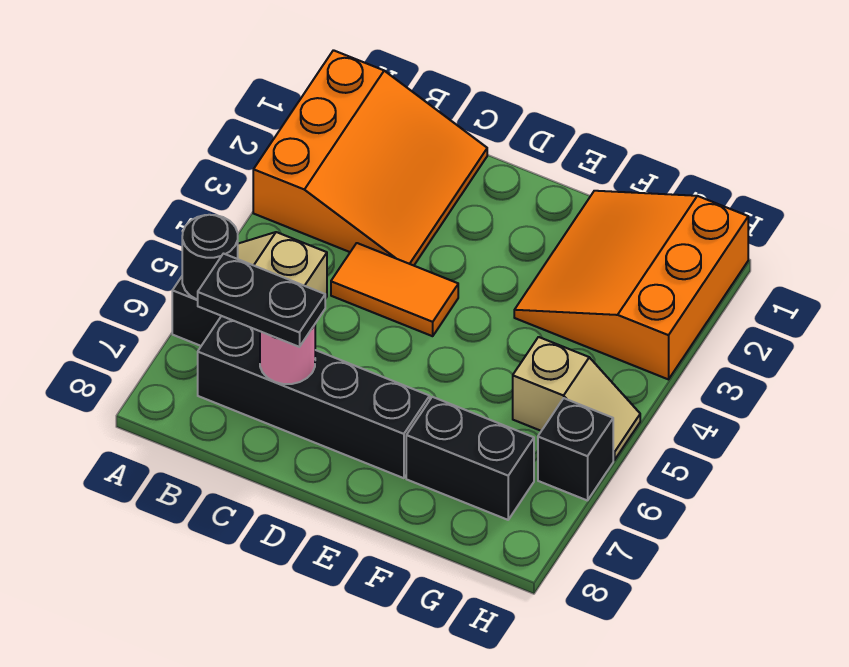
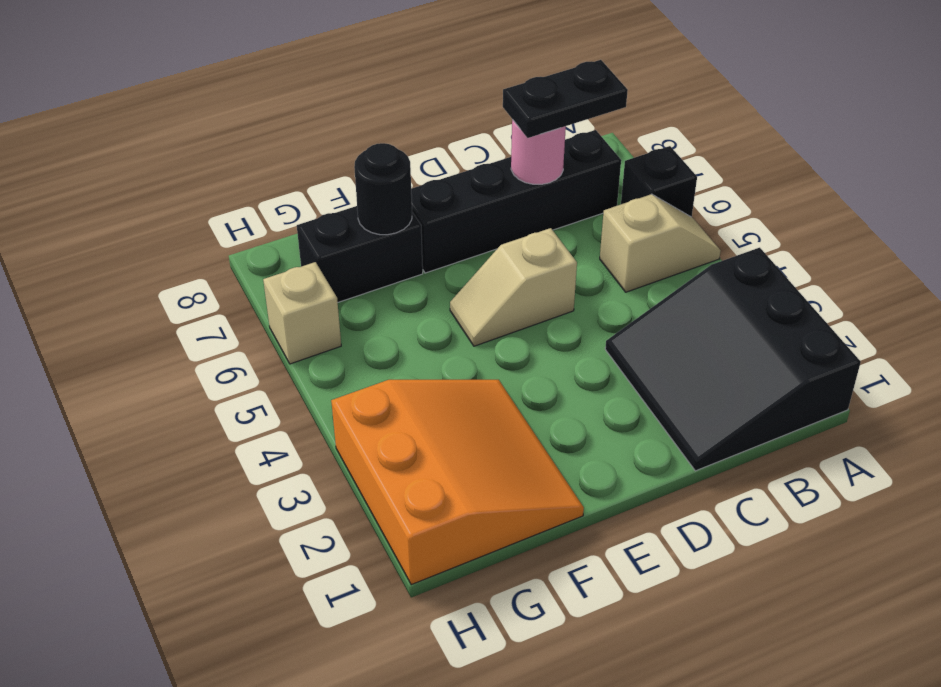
orange 3x3 slope [253,50,487,266] -> black 3x3 slope [605,248,861,471]
black 1x1 round brick [182,215,238,300] -> black 1x1 round brick moved to [354,143,412,235]
orange 1x2 tile [331,243,458,336] -> none
tan 1x2 slope [513,337,640,460] -> tan 1x2 slope moved to [450,228,577,346]
black 1x1 brick [538,398,613,501] -> tan 1x1 brick [263,262,341,364]

